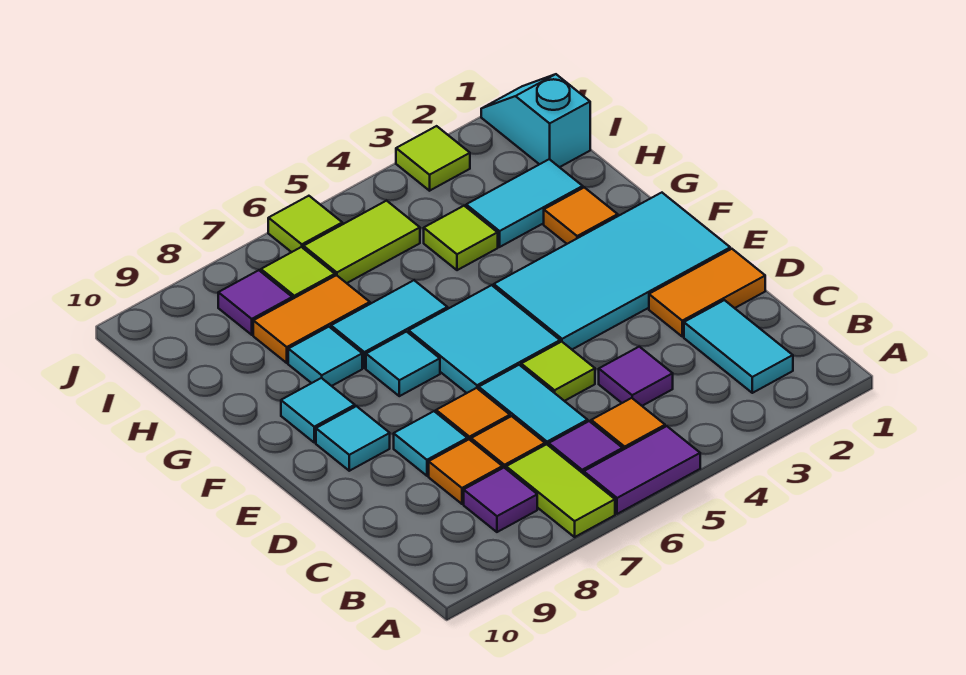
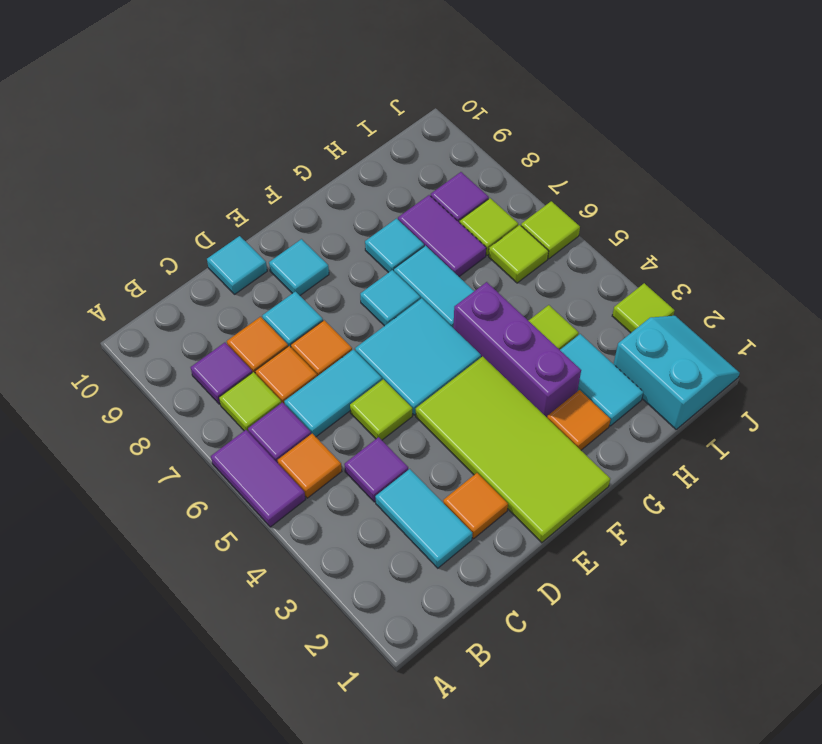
lime 1x2 tile [506,444,615,537] -> lime 1x1 tile [219,372,281,431]
cyan 1x2 tile [684,300,793,393] -> cyan 1x2 tile turned to [375,469,472,568]
orange 1x2 tile [649,249,765,336] -> orange 1x1 tile [443,473,508,539]
cyan 2x4 tile [494,193,730,349] -> lime 2x4 tile [416,356,610,543]
cyan 1x1 tile [281,378,355,443] -> cyan 1x1 tile moved to [207,236,267,294]
none -> purple 1x3 brick [453,282,581,417]
orange 1x2 tile [253,275,370,363] -> purple 1x2 tile [398,195,486,276]
cyan 1x2 slope [481,74,590,167] -> cyan 2x2 slope [614,316,740,429]
lime 1x2 tile [304,201,420,283] -> lime 1x1 tile [489,225,549,283]

